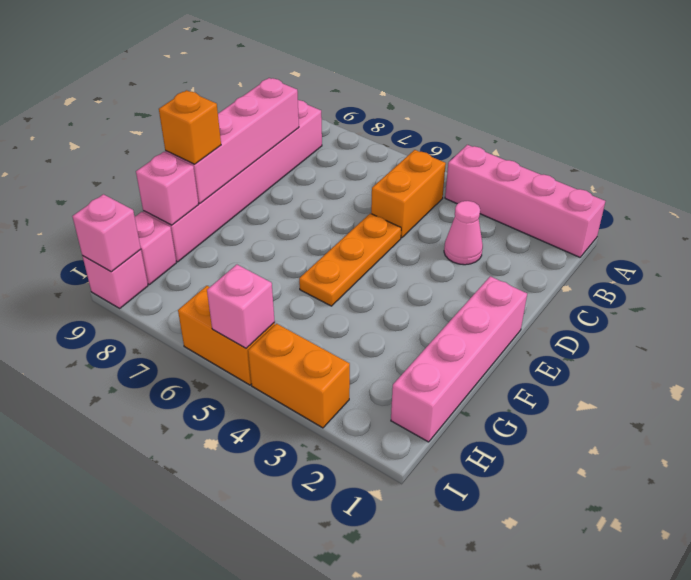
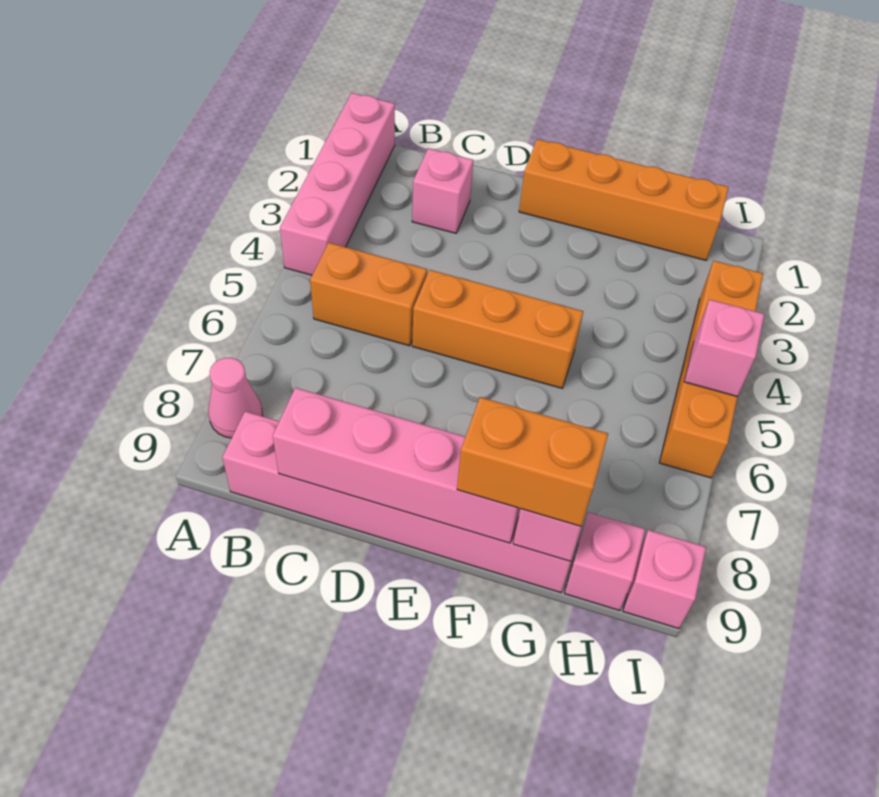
pink 1x1 cone [444,201,483,265] -> pink 1x1 cone moved to [208,358,263,438]
orange 1x3 plate [299,213,401,306] -> orange 1x3 brick [412,270,583,388]
pink 1x4 brick [391,276,527,442] -> orange 1x4 brick [519,139,729,260]
orange 1x1 brick [159,90,221,164] -> orange 1x2 brick [457,397,608,527]
pink 1x1 brick [72,194,141,272] -> pink 1x1 brick moved to [412,148,473,233]

